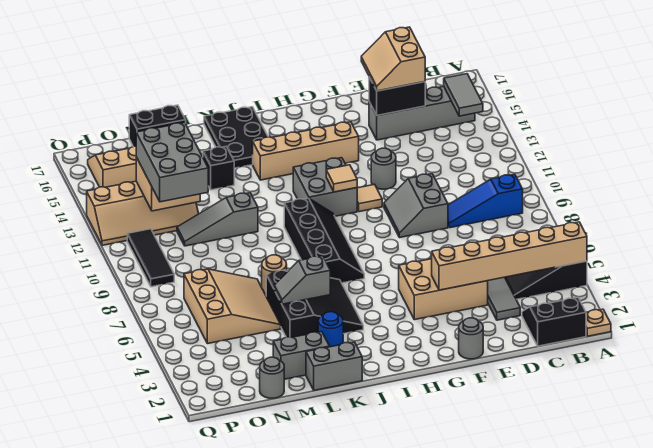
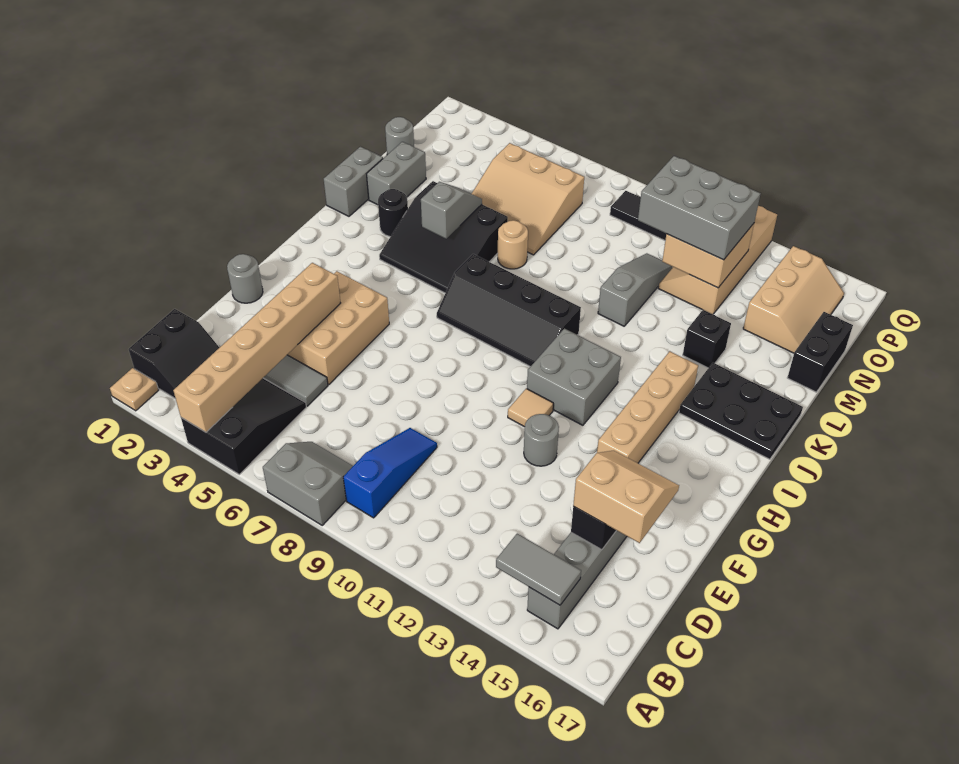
grey 2x2 slope [384,174,448,238] -> grey 2x2 slope moved to [263,442,353,525]
tan 1x1 tile [326,165,357,192] -> none
blue 1x1 round brick [318,312,343,347] -> black 1x1 round brick [378,189,408,237]

